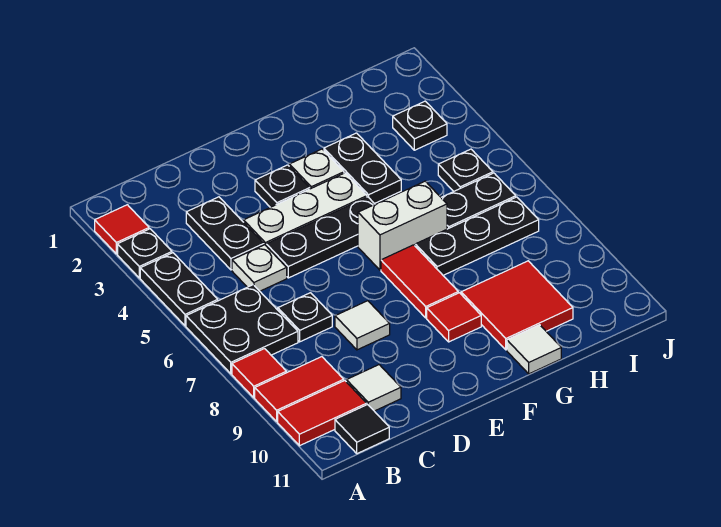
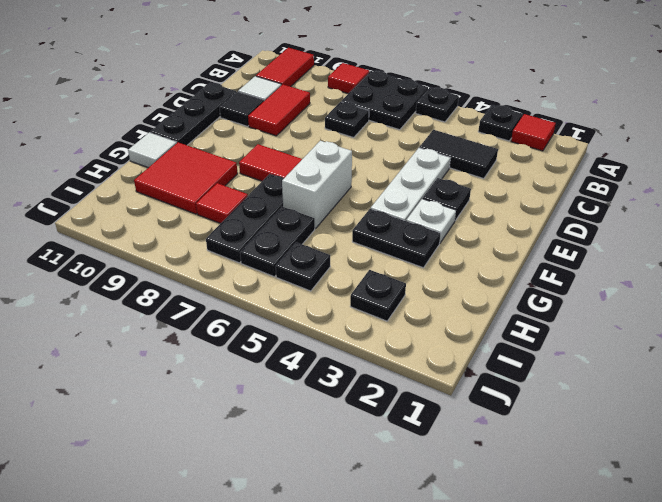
black 1x2 plate [140,253,218,326] -> black 1x1 plate [416,87,459,122]
red 1x2 tile [255,357,344,421] -> red 1x2 tile moved to [248,85,310,136]
black 1x1 tile [335,405,389,454] -> black 1x1 tile moved to [220,91,264,126]
black 1x2 plate [186,197,264,270] -> black 1x2 tile [419,130,498,179]
white 1x1 plate [232,245,287,291] -> none
black 1x3 plate [266,197,375,278] -> black 1x3 plate moved to [150,83,236,145]
white 1x1 tile [335,301,390,350] -> none
red 1x1 tile [427,293,481,342] -> red 1x1 tile moved to [196,183,248,224]

